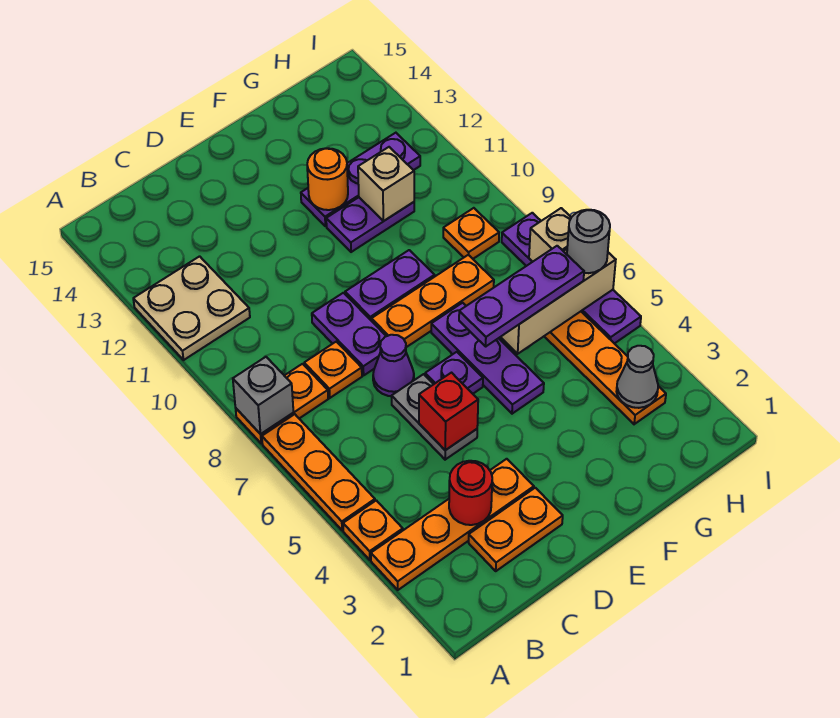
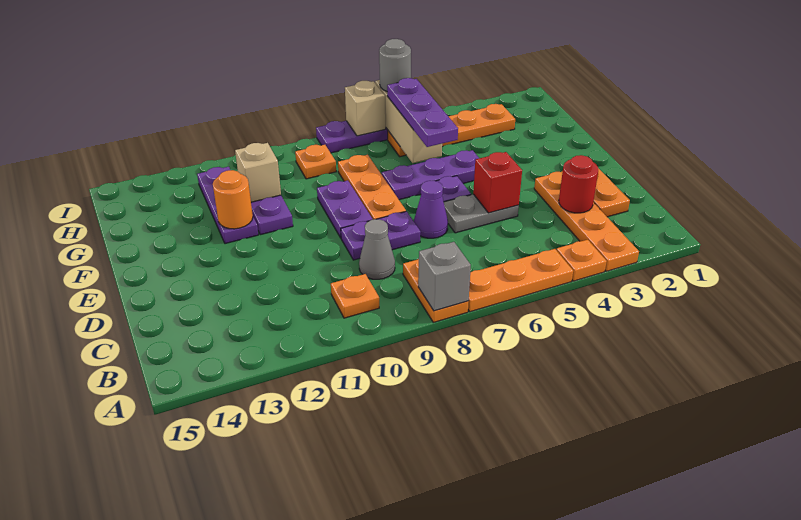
tan 2x2 plate [133,256,250,360] -> none
orange 1x1 plate [304,342,362,398] -> orange 1x1 plate moved to [331,274,379,318]
grey 1x1 cone [617,346,658,408] -> grey 1x1 cone moved to [359,219,395,279]

